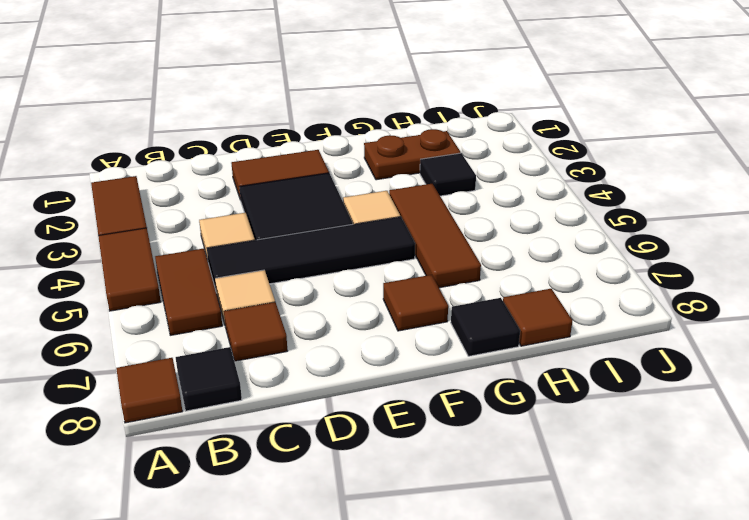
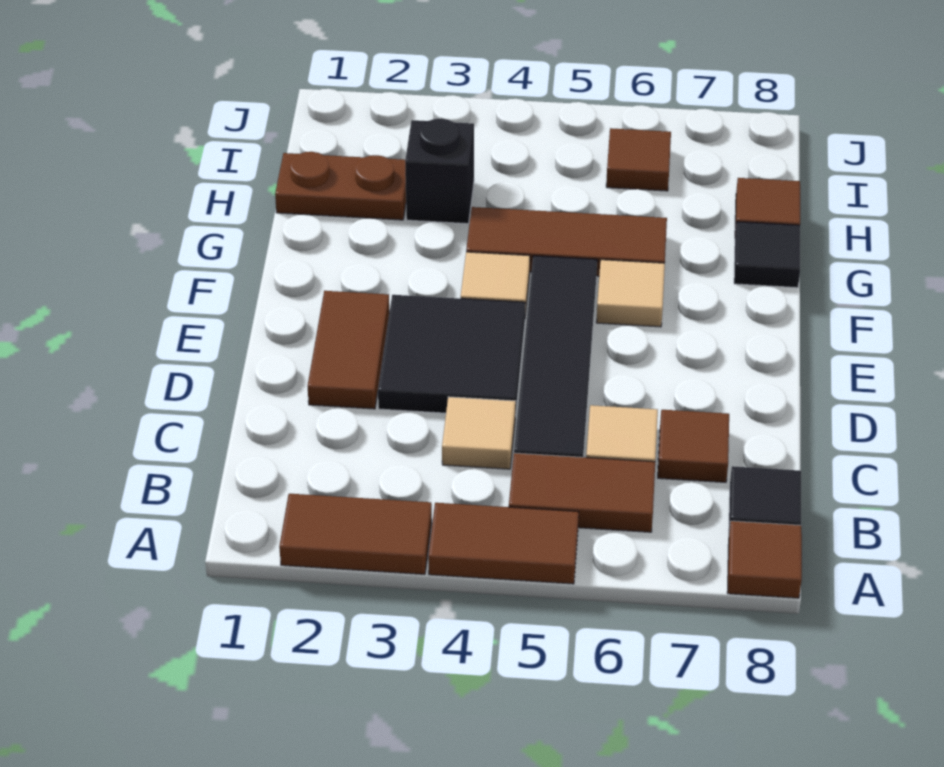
none -> tan 1x1 tile [596,260,665,327]
brown 1x1 tile [383,275,448,331] -> brown 1x1 tile moved to [606,128,671,191]
brown 1x2 plate [364,129,461,180] -> brown 1x2 plate turned to [275,152,406,220]
black 1x1 tile [420,153,476,196] -> black 1x1 brick [405,119,474,224]

